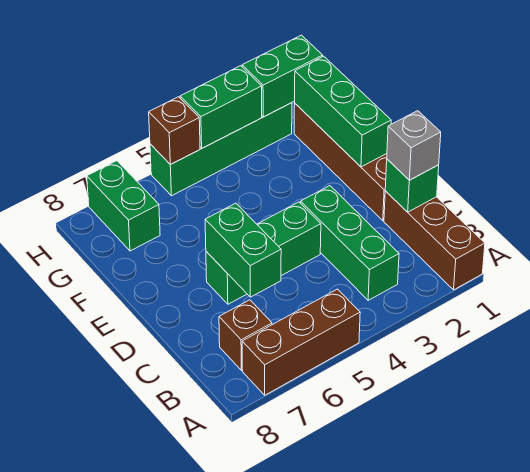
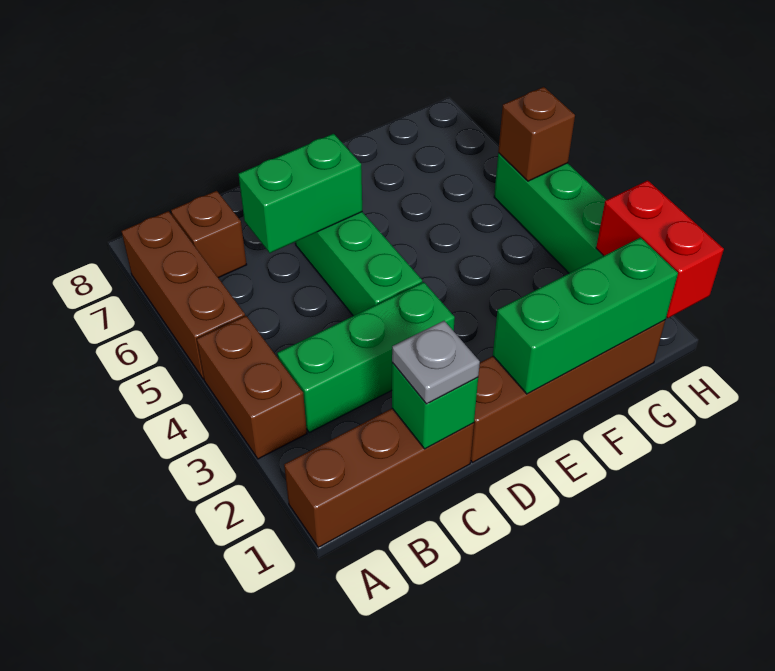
none -> brown 1x2 brick [197,316,307,459]
grey 1x1 brick [387,111,441,180] -> grey 1x1 plate [392,321,480,404]
green 1x2 brick [87,161,160,251] -> none
green 1x2 brick [242,35,323,117] -> red 1x2 brick [596,180,724,318]
green 1x2 brick [180,66,262,148] -> none

